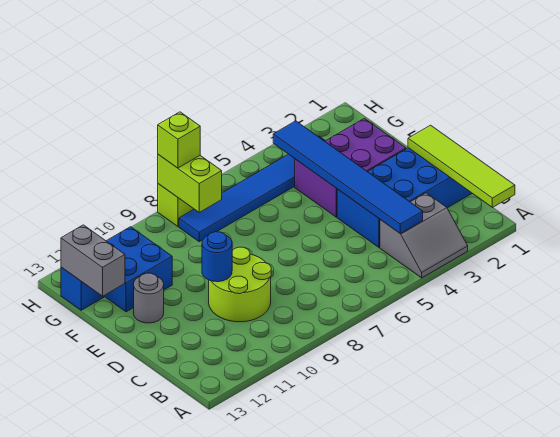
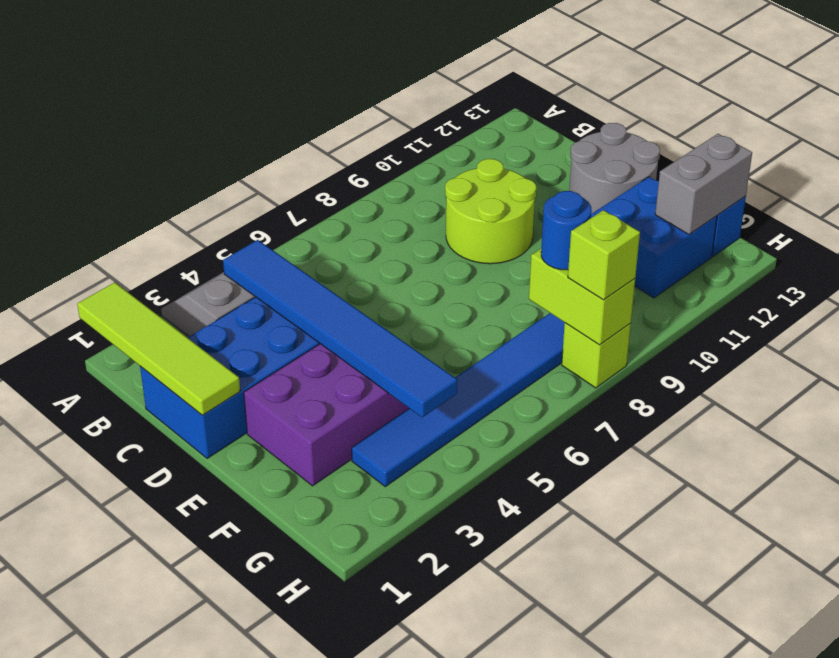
blue 1x1 round brick [202,232,232,282] -> blue 1x1 round brick moved to [541,191,592,270]
grey 1x1 round brick [134,273,164,323] -> grey 2x2 round brick [569,123,660,214]
grey 1x2 brick [61,225,125,296] -> grey 1x2 brick turned to [655,134,752,235]

